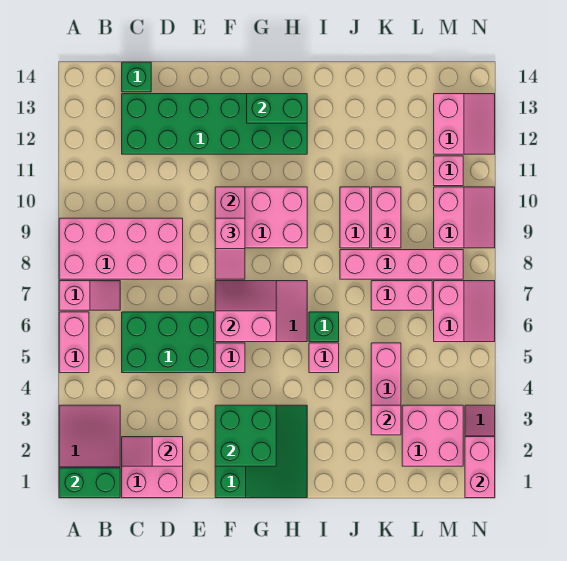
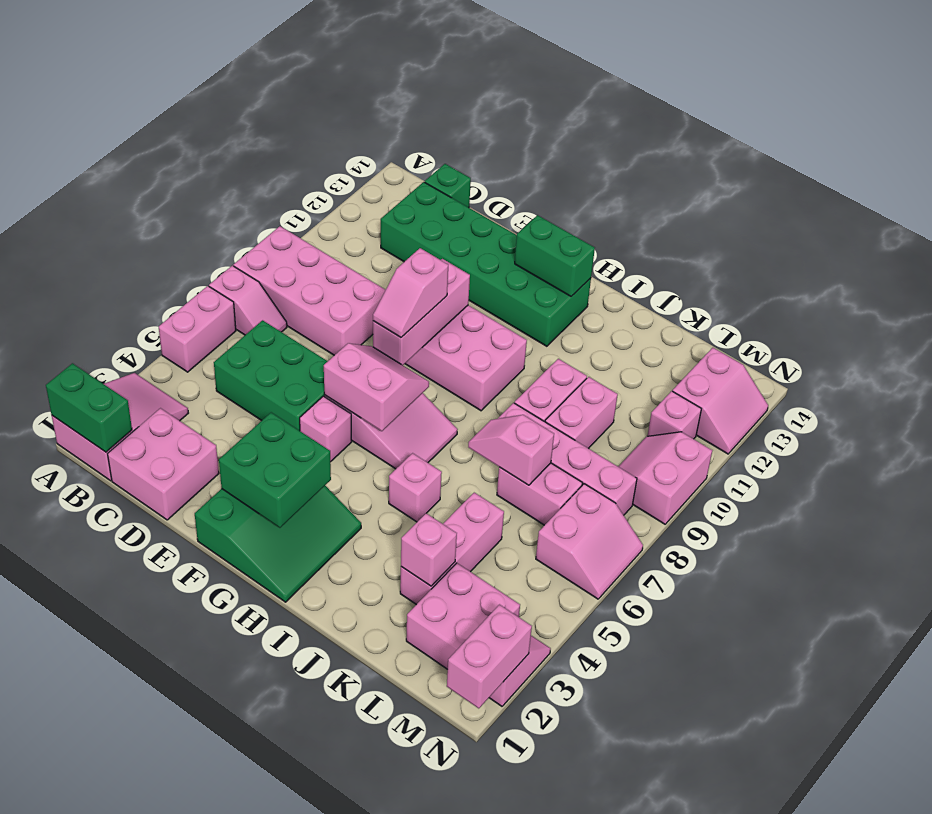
pink 1x2 slope [122,437,183,466] -> pink 1x2 slope moved to [468,415,554,485]
green 1x1 brick [309,312,339,342] -> none
pink 2x2 slope [434,187,495,248] -> pink 2x2 slope turned to [618,432,712,524]

